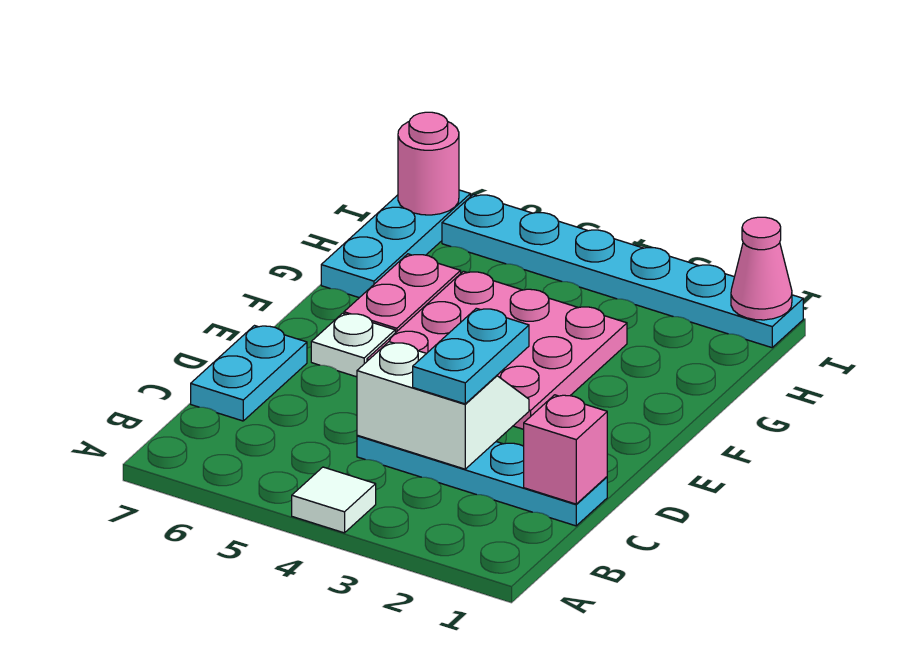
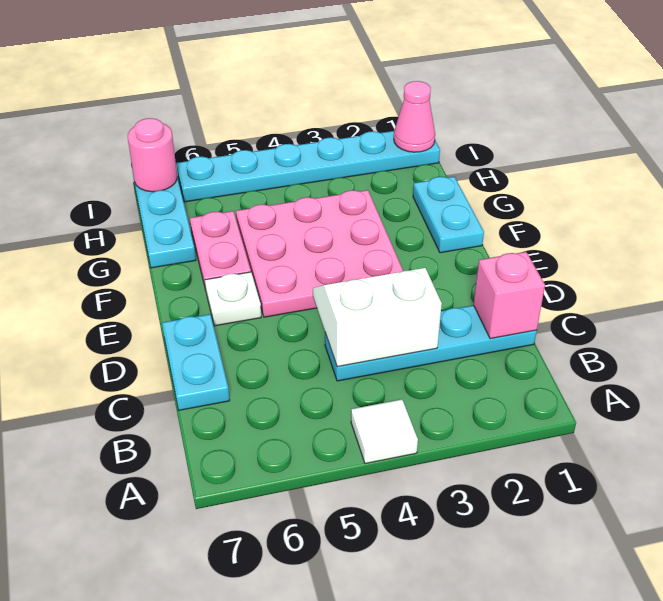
cyan 1x2 plate [413,308,529,404] -> cyan 1x2 plate moved to [413,177,484,253]

